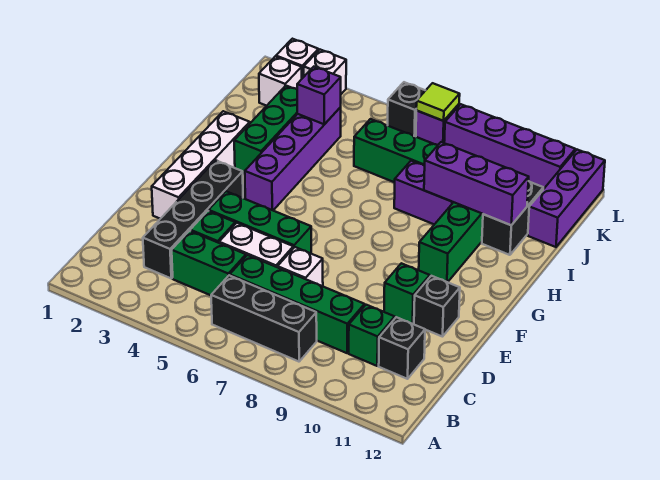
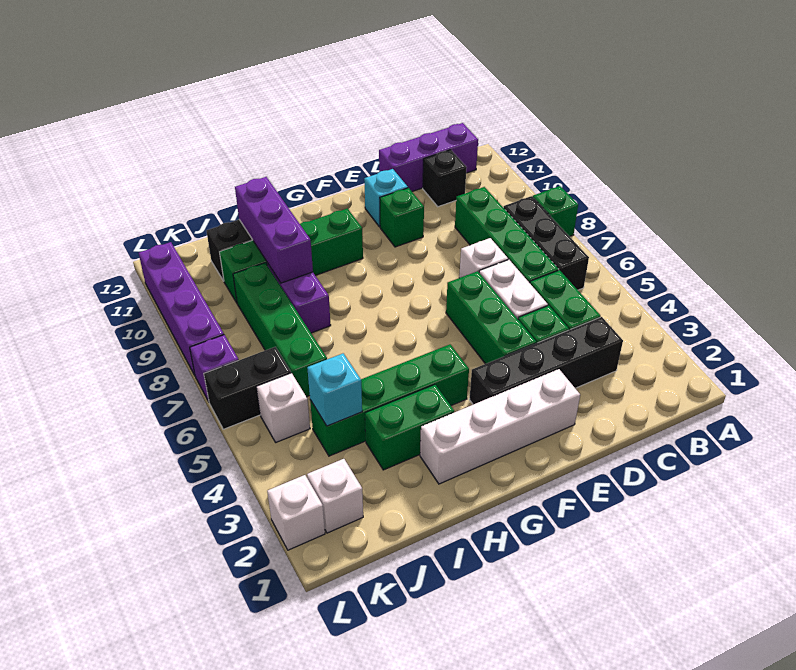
green 1x1 brick [349,305,395,366] -> green 1x1 brick moved to [533,186,578,237]
black 1x1 brick [414,276,460,337] -> cyan 1x1 brick [364,169,408,227]
purple 1x4 brick [245,107,341,210] -> green 1x4 brick [310,344,469,456]
green 1x3 brick [234,86,297,174] -> green 1x2 brick [365,385,454,470]
purple 1x1 brick [297,67,341,124] -> cyan 1x1 brick [307,353,362,426]
purple 1x3 brick [528,150,605,247] -> purple 1x3 brick moved to [379,123,478,191]
white 1x1 brick [304,50,346,94] -> white 1x1 brick moved to [257,373,310,442]
black 1x1 brick [388,82,426,137] -> black 1x2 brick [204,347,291,429]
lime 1x1 tile [416,83,460,121] -> none

